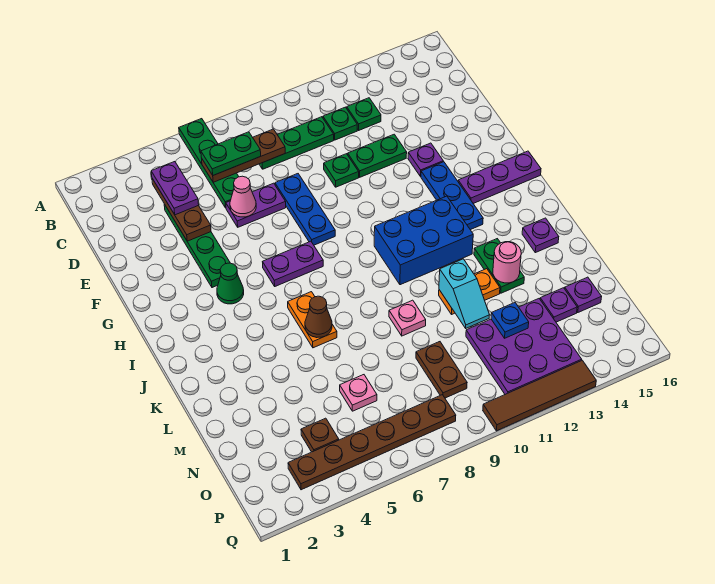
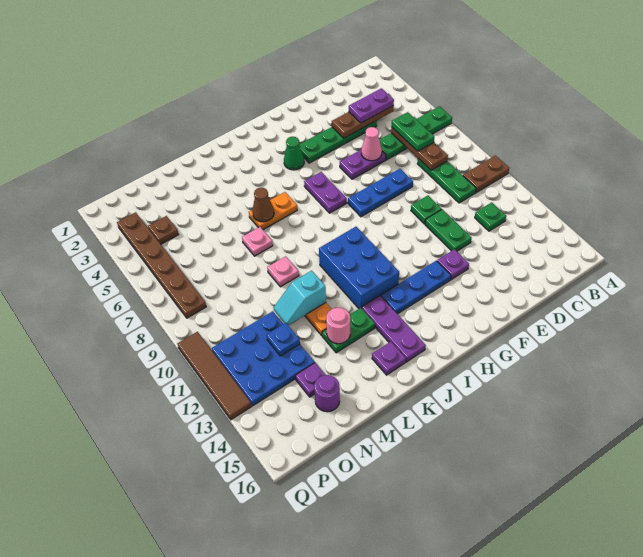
green 1x1 plate [323,107,357,140] -> none
purple 1x2 plate [226,183,286,227] -> purple 1x2 plate turned to [340,150,386,179]
purple 1x3 plate [458,151,541,203] -> purple 1x3 plate moved to [362,296,426,362]
pink 1x1 plate [340,375,377,411] -> pink 1x1 plate moved to [242,227,273,256]
brown 1x2 plate [416,342,467,398] -> brown 1x2 plate moved to [463,156,509,193]
purple 3x3 plate [466,299,582,394] -> blue 3x3 plate [212,311,315,406]
purple 1x1 plate [565,277,602,312] -> purple 1x1 round brick [314,375,340,412]

